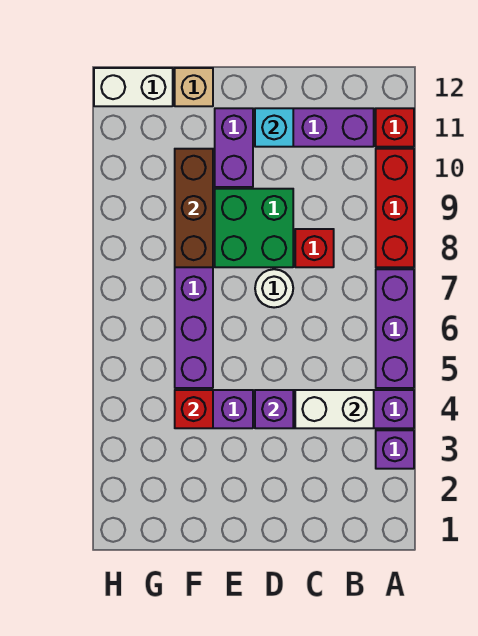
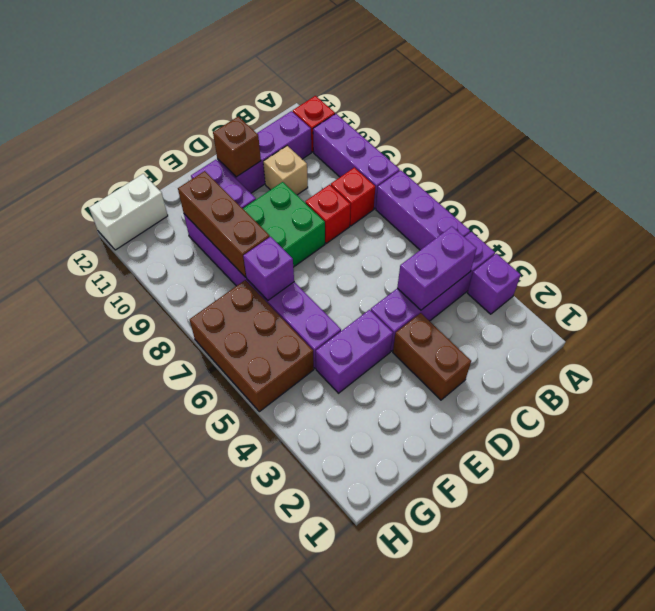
red 1x3 brick [376,149,414,267] -> purple 1x3 brick [313,114,400,209]
white 1x2 brick [295,390,374,428] -> purple 1x2 brick [397,227,477,310]
none -> brown 1x2 brick [393,313,471,400]
purple 1x1 brick [255,390,293,428] -> purple 1x1 brick moved to [243,237,294,300]
white 1x1 round brick [255,269,293,308] -> none
cyan 1x1 brick [255,108,293,147] -> brown 1x1 brick [213,116,261,177]
red 1x1 brick [175,390,213,428] -> red 1x1 brick moved to [331,168,375,226]
tan 1x1 brick [175,68,213,106] -> tan 1x1 brick moved to [263,146,308,195]
none -> brown 2x3 brick [189,280,314,412]

